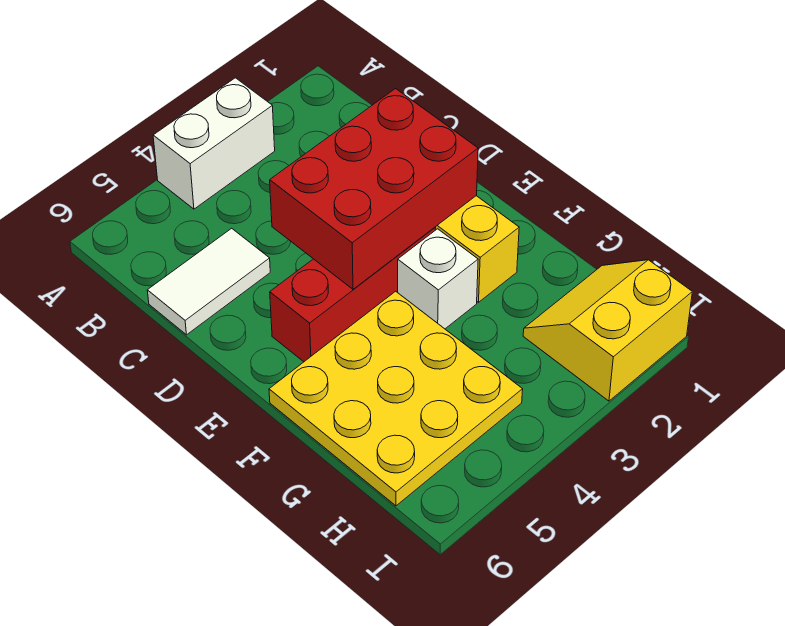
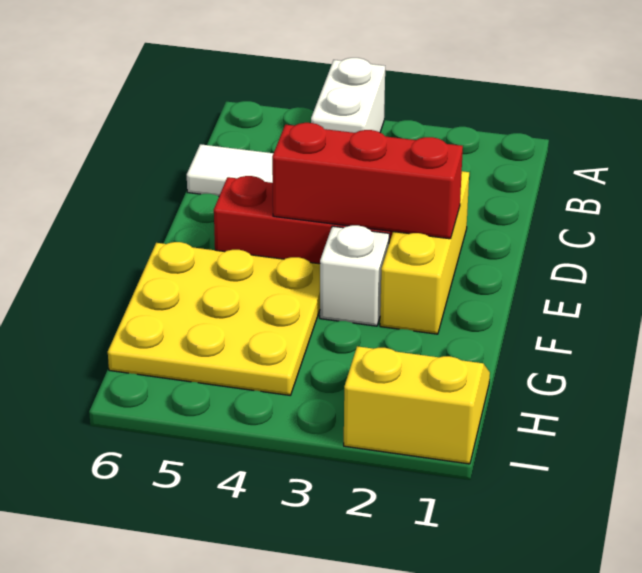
white 1x2 brick [153,78,275,209] -> white 1x2 brick turned to [311,58,385,133]
red 2x3 brick [270,89,478,289] -> red 1x3 brick [272,123,463,239]

